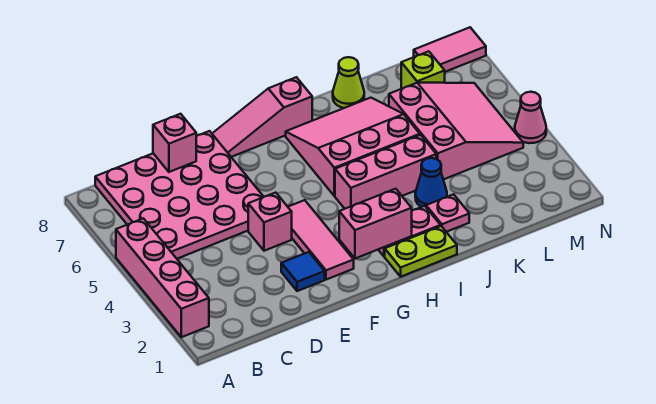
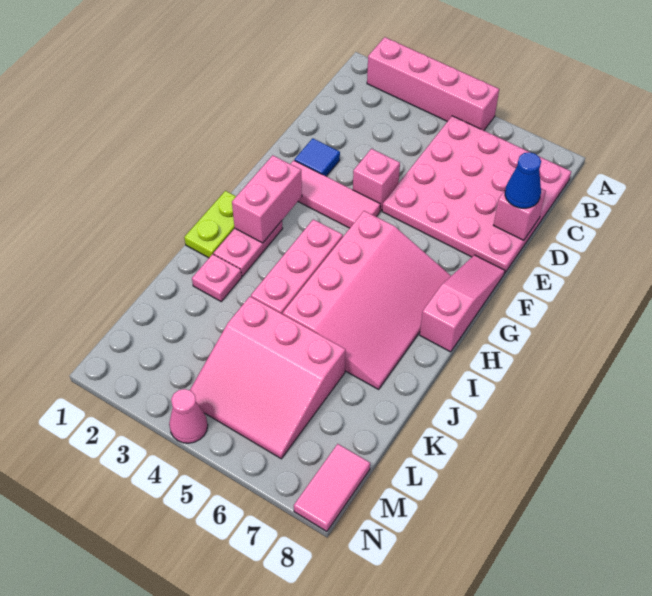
pink 3x3 slope [286,98,420,196] -> pink 3x4 slope [283,211,451,389]
blue 1x1 cone [415,158,447,207] -> blue 1x1 cone moved to [505,152,541,208]
lime 1x1 cone [333,57,364,108] -> none
lime 1x1 brick [401,51,445,89] -> none

